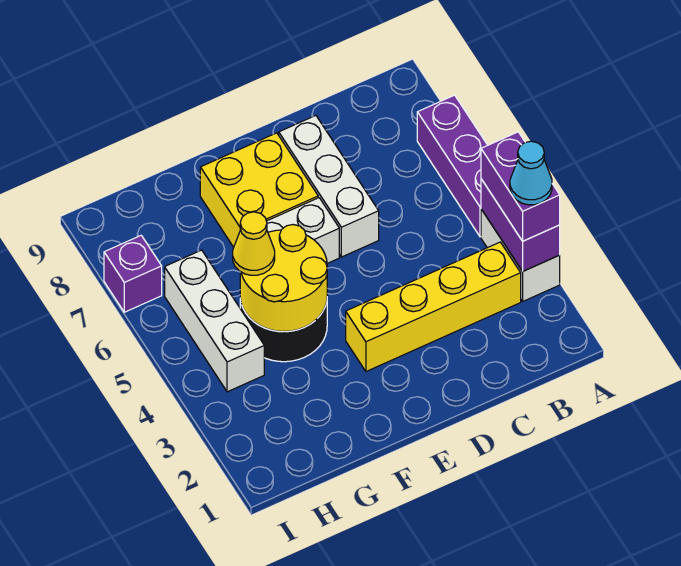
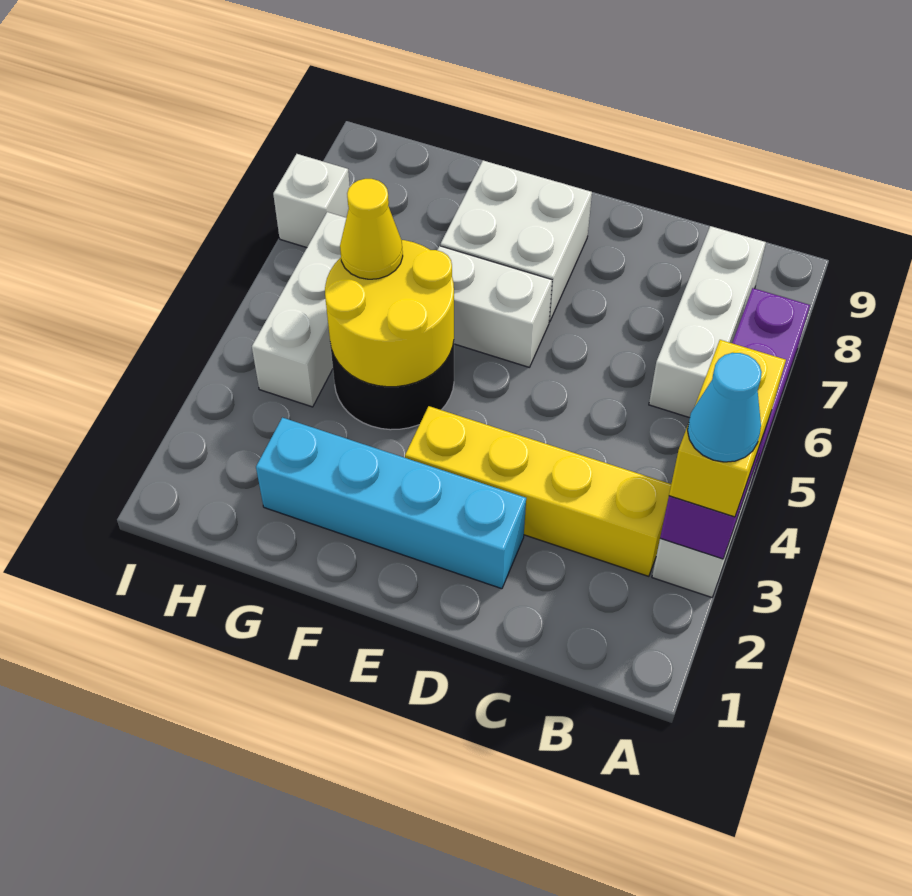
purple 1x2 brick [481,132,560,241] -> yellow 1x2 brick [669,340,786,517]
none -> cyan 1x4 brick [256,418,526,589]
white 1x3 brick [279,116,379,257] -> white 1x3 brick moved to [649,226,766,418]
yellow 2x2 brick [200,133,318,247] -> white 2x2 brick [441,160,592,322]
purple 1x1 brick [104,235,162,312] -> white 1x1 brick [273,154,350,248]

